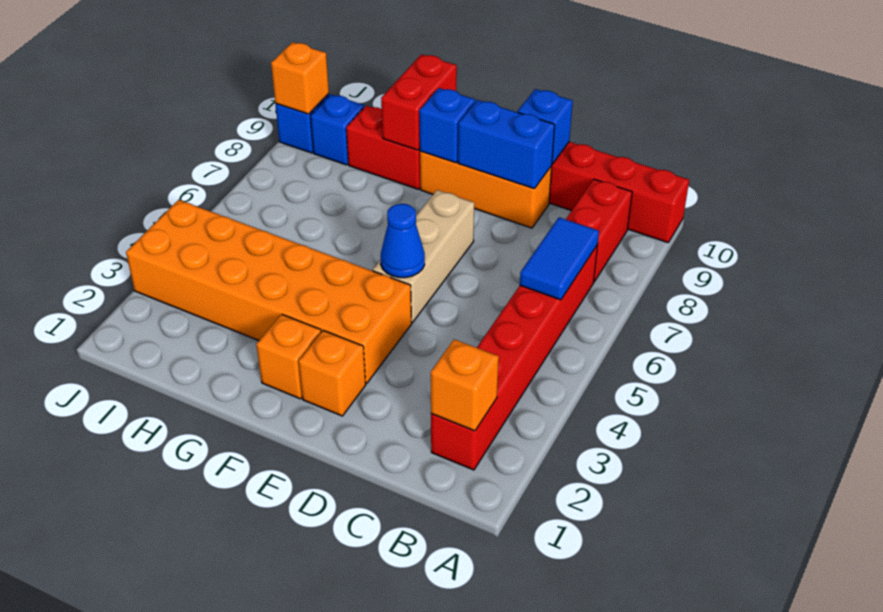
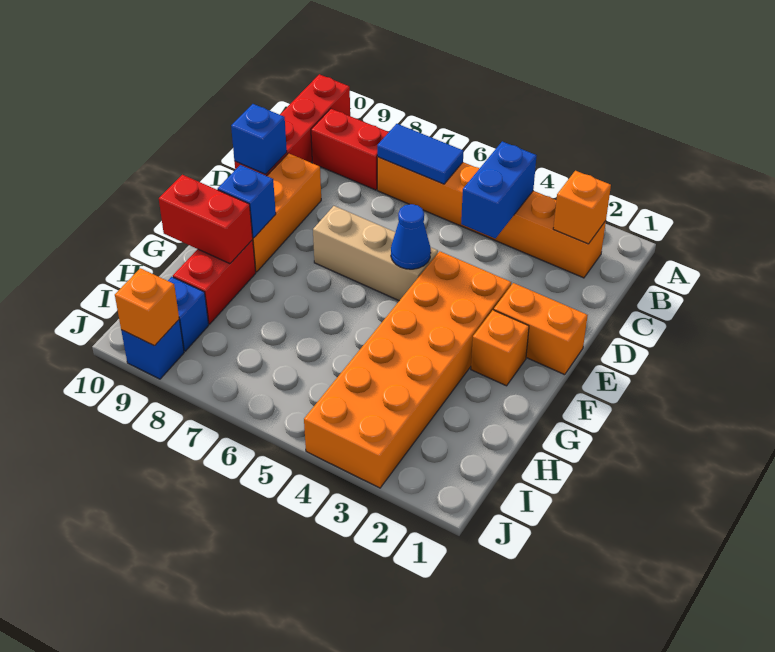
red 1x6 brick [431,245,598,470] -> orange 1x6 brick [377,157,606,278]
blue 1x2 brick [458,100,555,189] -> blue 1x2 brick moved to [461,141,537,239]
orange 1x1 brick [298,331,366,416] -> orange 1x2 brick [494,283,588,375]

